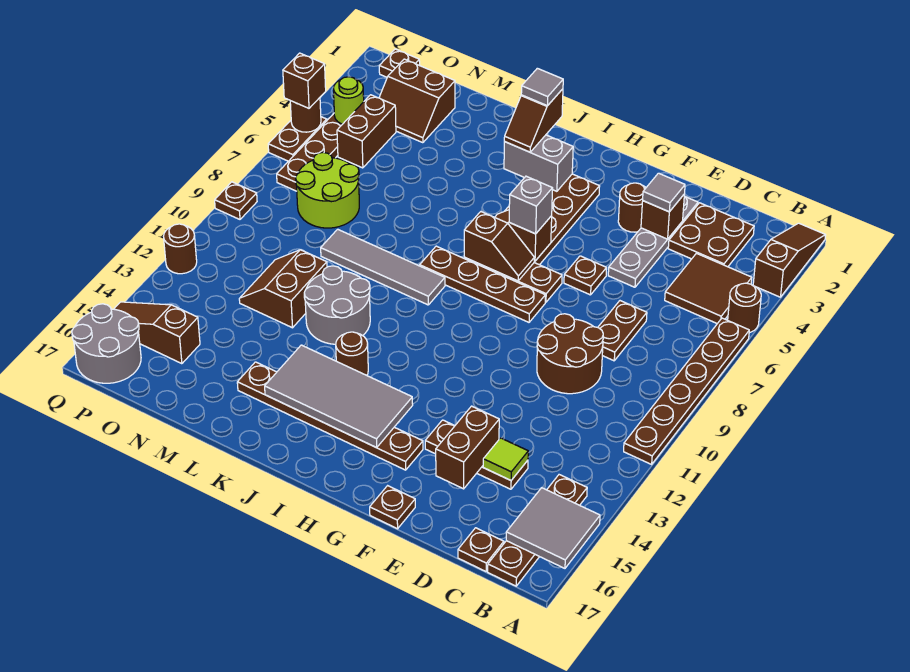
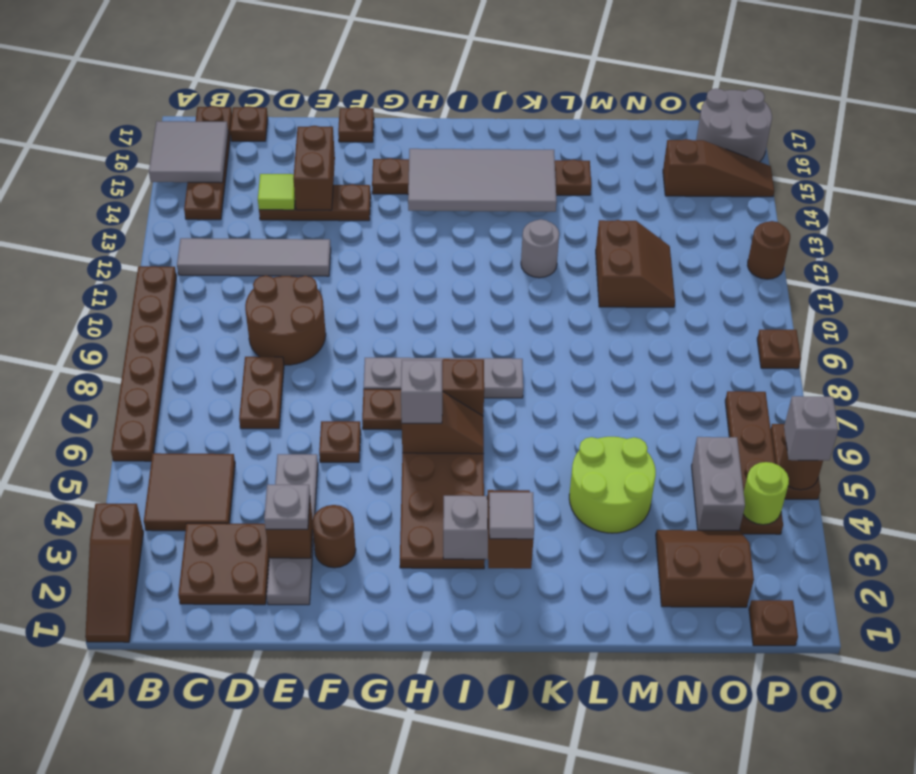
brown 1x1 round brick [728,283,761,333] -> none
grey 1x1 tile [643,173,685,212] -> grey 1x1 plate [264,485,310,529]
brown 1x4 plate [420,246,545,322] -> grey 1x4 plate [364,358,523,398]
grey 1x4 tile [321,229,445,305] -> grey 1x4 tile moved to [177,238,331,276]
brown 1x1 round brick [336,332,368,375] -> none
grey 2x2 round brick [304,266,370,344] -> grey 1x1 round brick [521,219,559,278]
lime 2x2 round brick [296,152,359,228] -> lime 2x2 round brick moved to [569,437,656,533]
brown 1x2 brick [337,95,396,168] -> grey 1x2 brick [692,437,745,530]
brown 1x1 brick [283,53,326,108] -> grey 1x1 brick [784,396,838,460]

